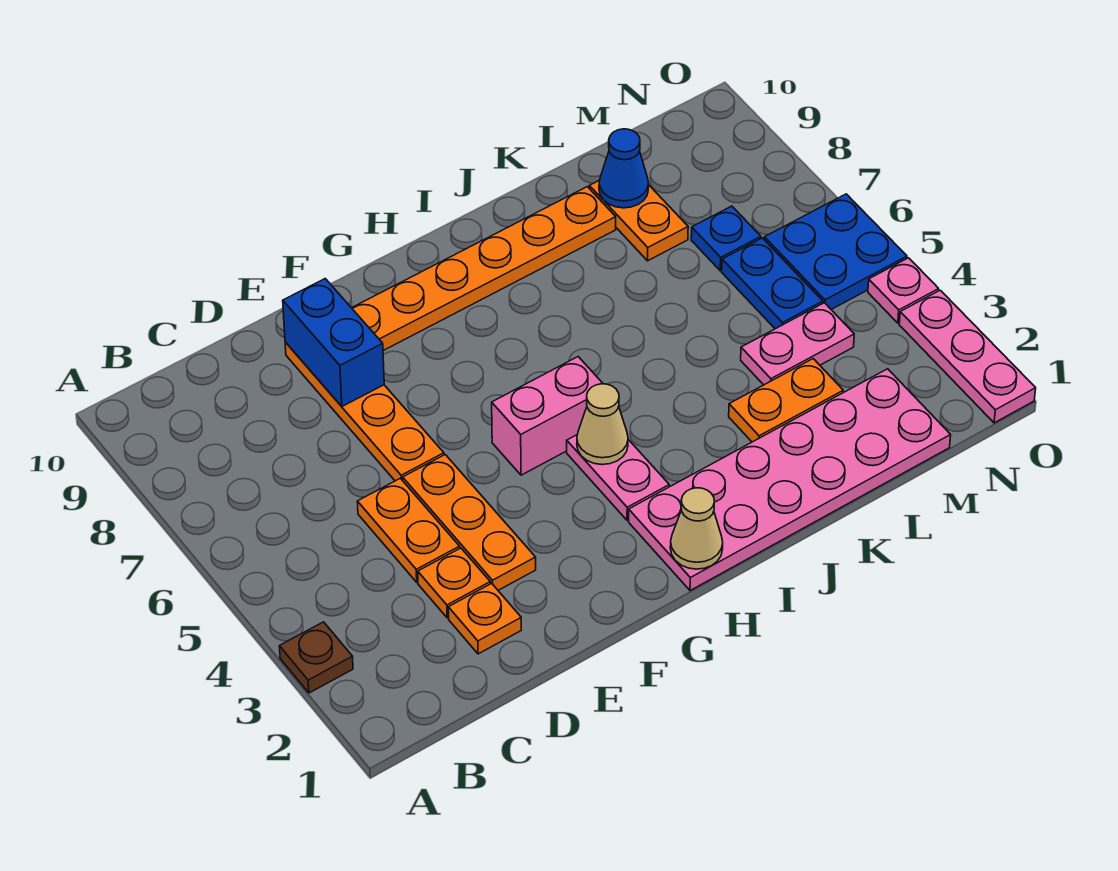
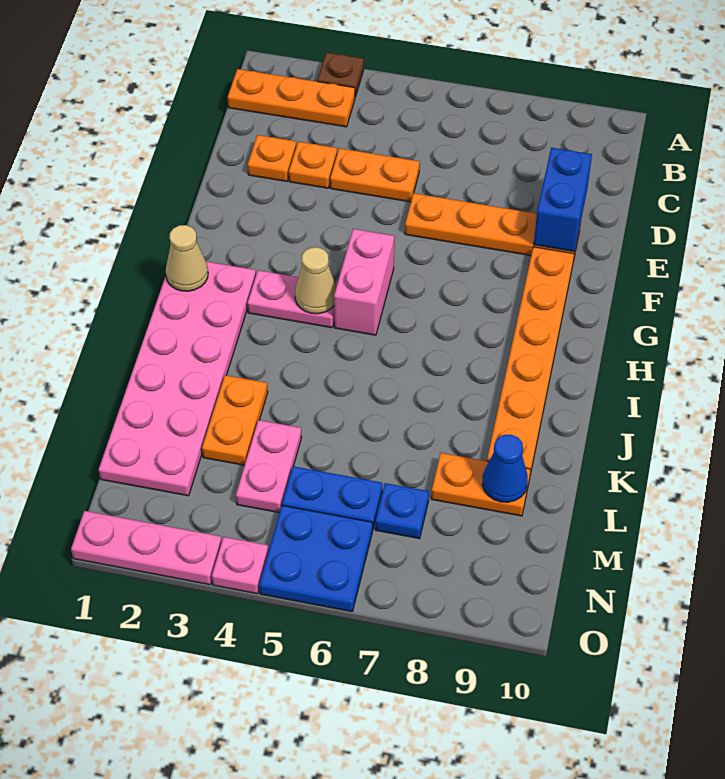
orange 1x3 plate [403,455,536,590] -> orange 1x3 plate moved to [228,69,355,127]
blue 1x2 brick [283,279,384,406] -> blue 1x2 brick turned to [534,148,592,252]

